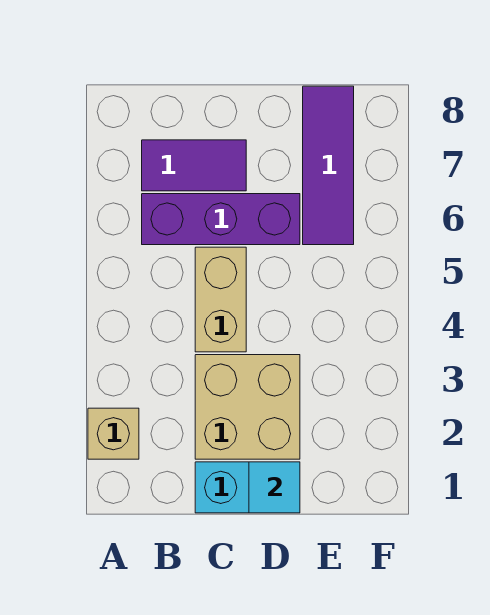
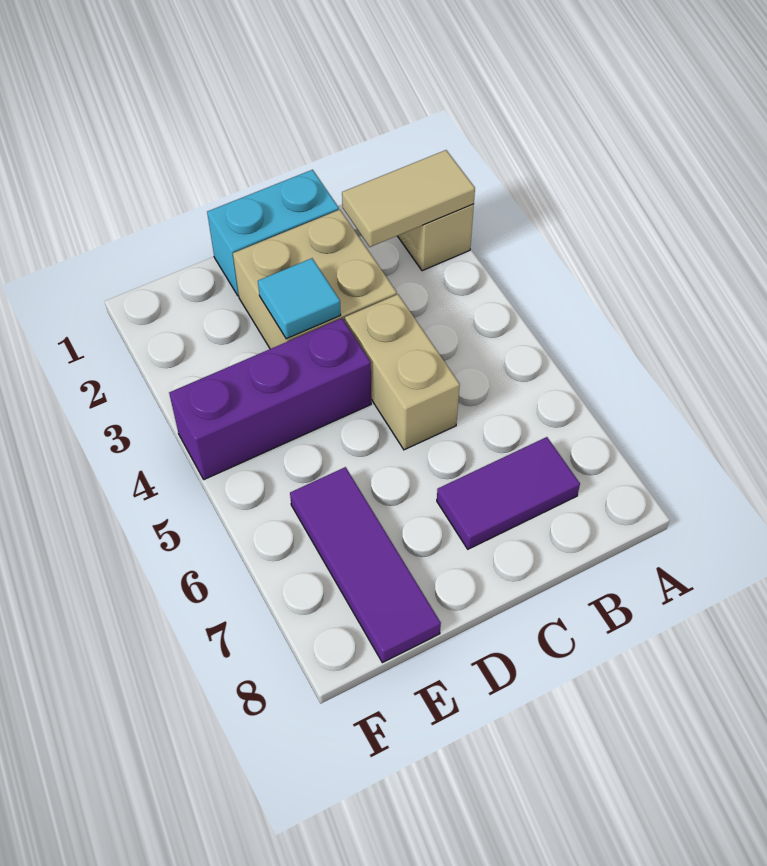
none -> tan 1x2 tile [342,150,475,247]
purple 1x3 brick [142,194,300,245] -> purple 1x3 brick moved to [169,318,371,480]
cyan 1x1 tile [249,462,300,513] -> cyan 1x1 tile moved to [258,258,341,339]

